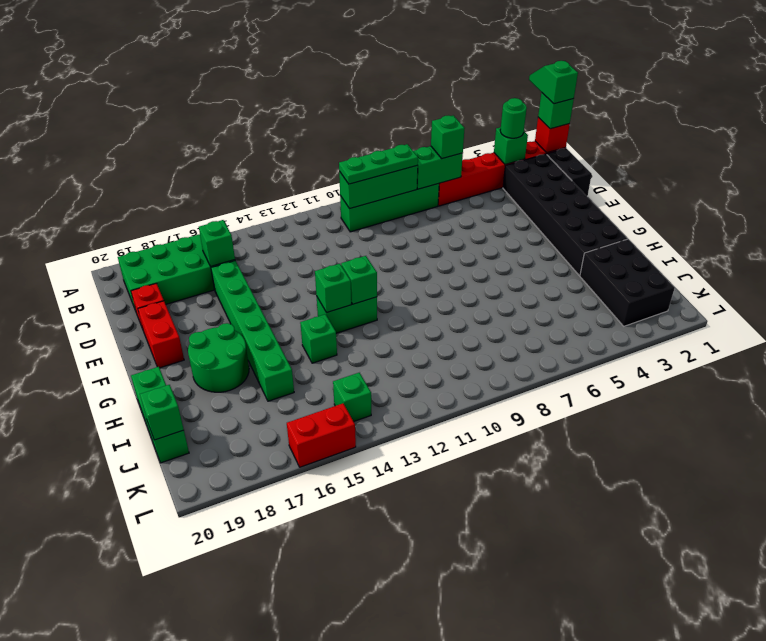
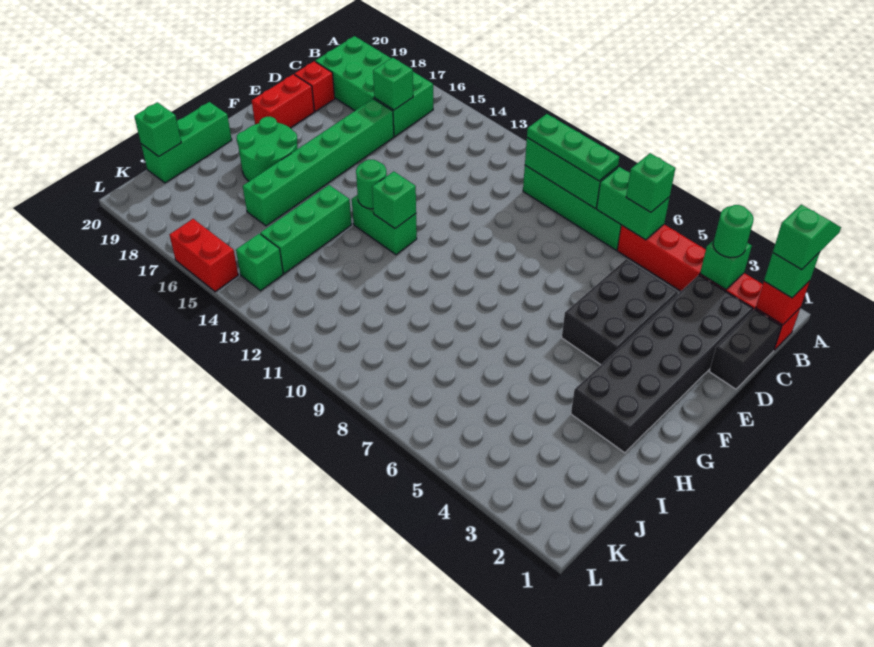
green 1x1 brick [315,264,351,313] -> green 1x1 round brick [356,160,386,209]
green 1x1 brick [300,314,337,363] -> green 1x3 brick [260,185,351,273]
black 2x3 brick [580,239,675,326] -> black 2x3 brick moved to [562,259,678,365]

